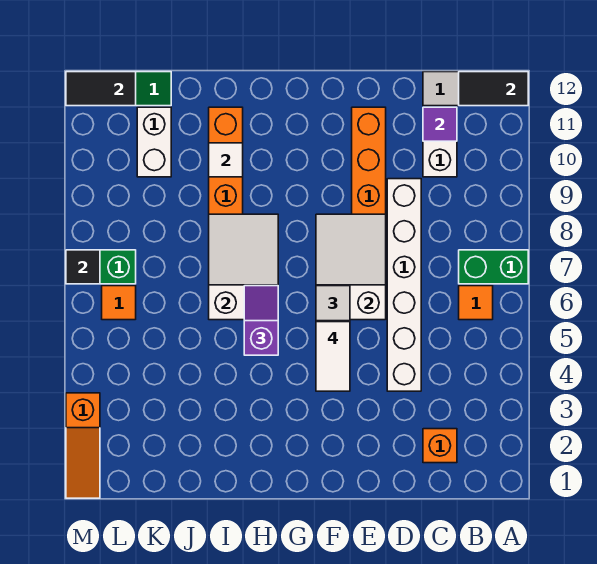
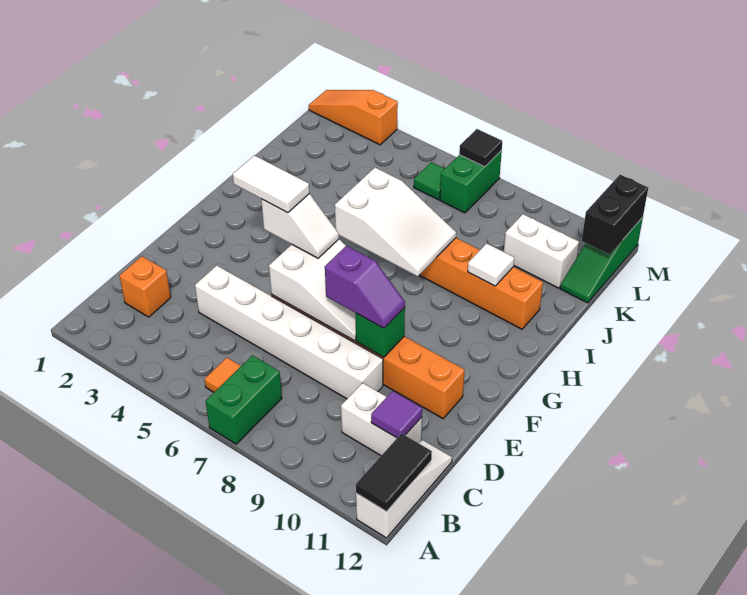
none -> green 1x1 brick [355,307,405,357]
purple 1x2 slope [244,286,278,355] -> purple 1x2 slope moved to [325,246,405,328]
orange 1x1 tile [102,286,136,320] -> green 1x1 tile [414,162,445,200]
black 1x2 tile [66,72,136,106] -> black 1x2 brick [582,175,648,255]

